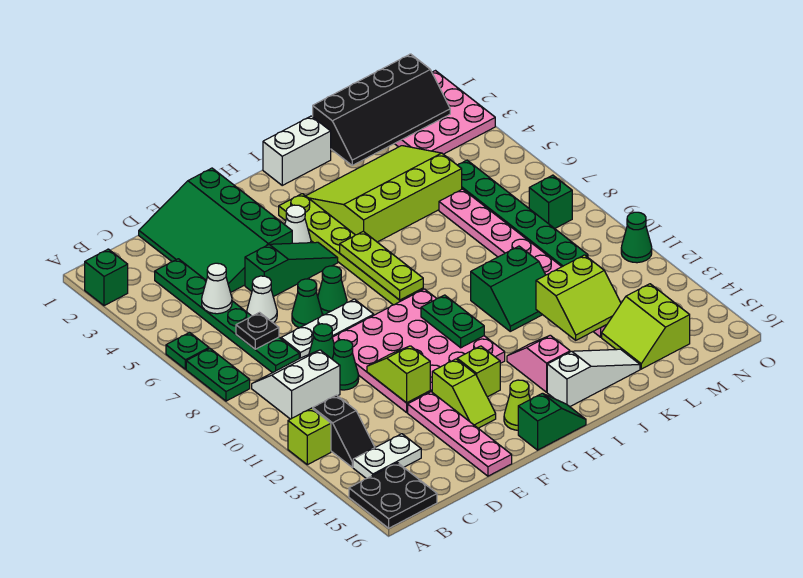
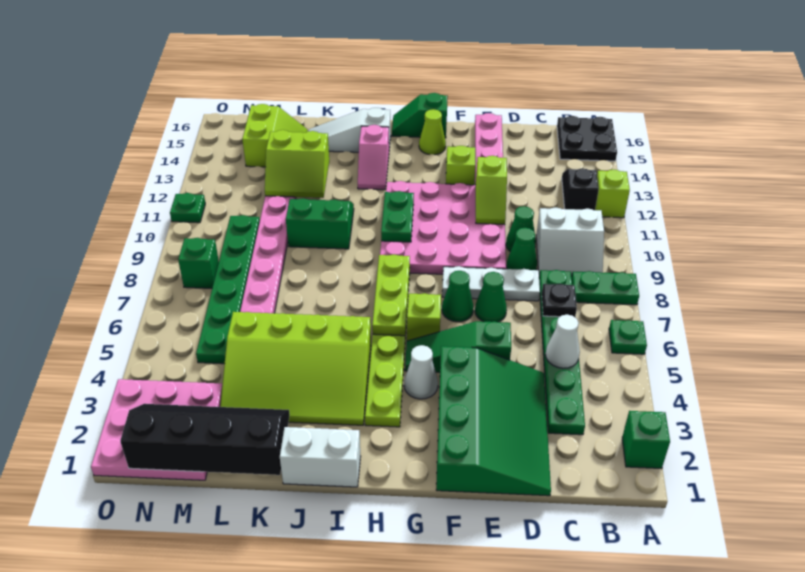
green 1x2 plate [186,348,250,401] -> green 1x2 plate turned to [572,271,639,305]
white 1x2 plate [353,434,421,479] -> none
white 1x1 cone [247,276,277,323] -> none
lime 1x1 brick [457,346,500,397] -> lime 1x1 brick moved to [407,293,441,341]
lime 2x2 slope [536,255,621,340] -> lime 2x2 slope turned to [265,130,329,198]
green 1x1 cone [621,212,652,263] -> green 1x1 plate [170,193,205,223]

